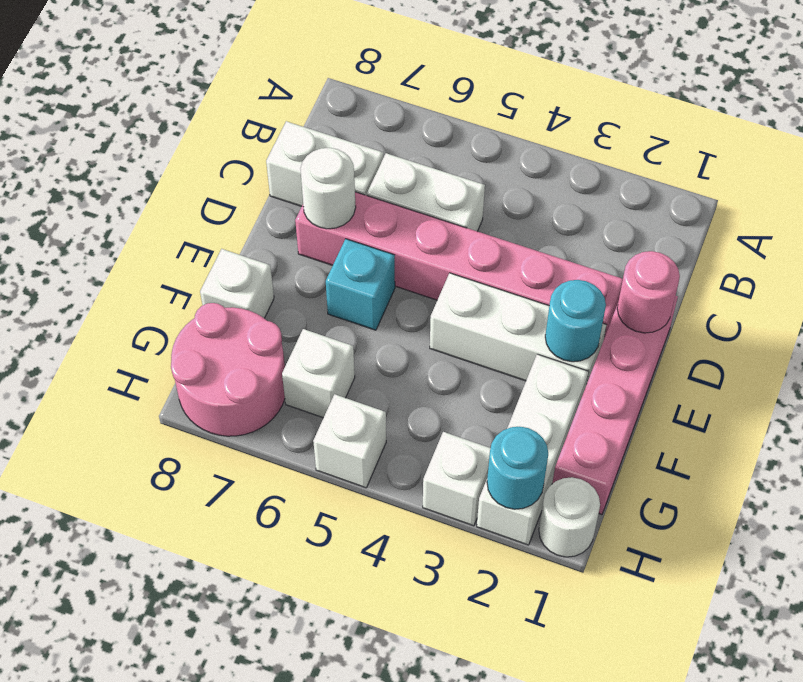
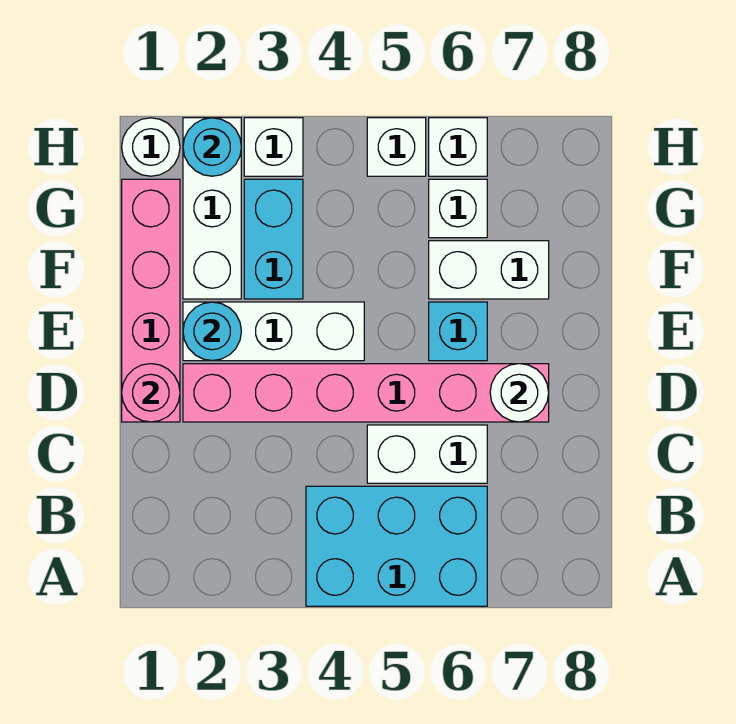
none -> cyan 2x3 brick [306,486,487,606]
white 1x2 brick [266,121,383,206] -> white 1x2 brick moved to [429,241,549,299]
none -> cyan 1x2 brick [244,179,303,299]
white 1x1 brick [200,249,274,318] -> white 1x1 brick moved to [429,118,487,176]
pink 2x2 round brick [171,303,285,436] -> none

